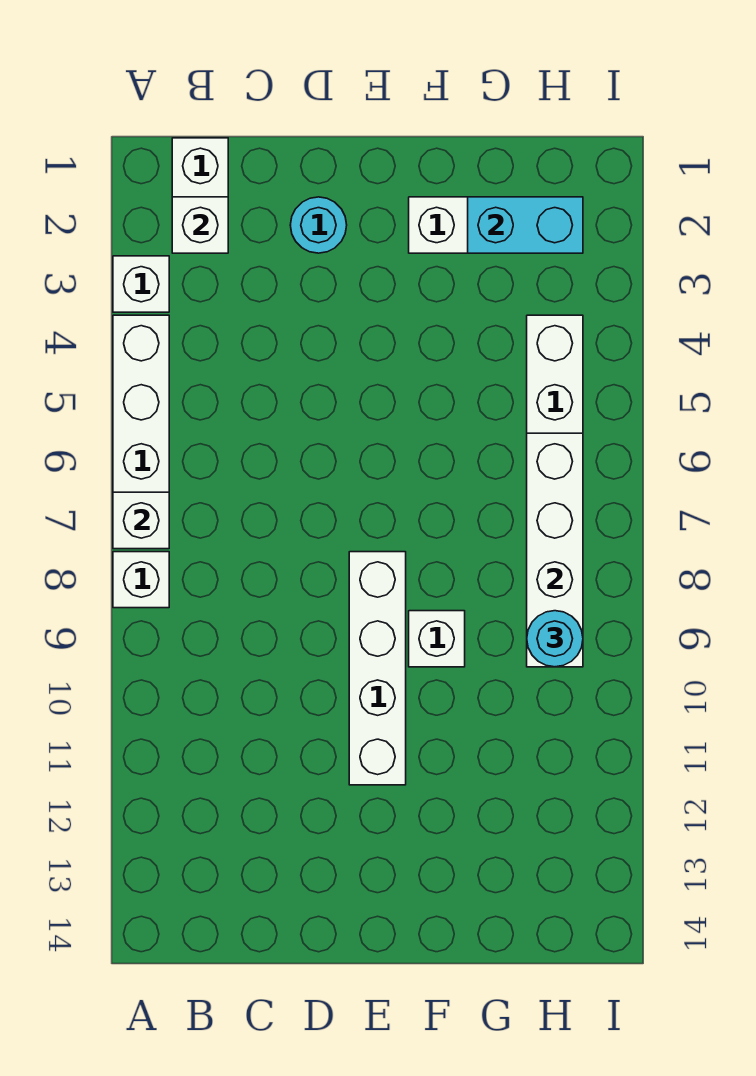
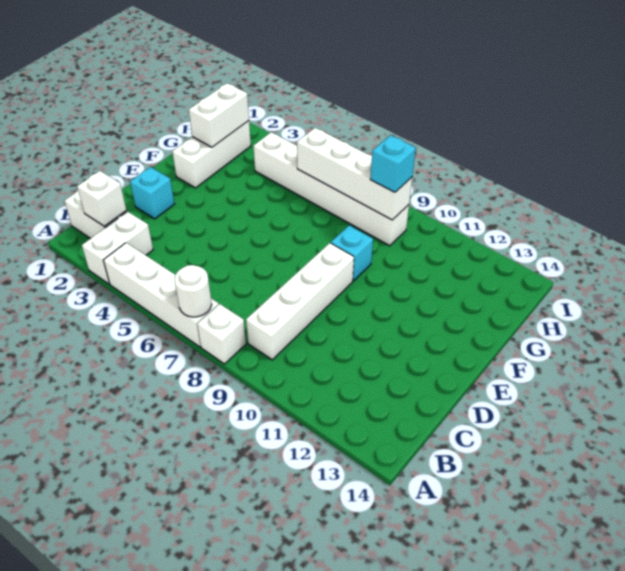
white 1x1 brick [113,256,169,312] -> white 1x2 brick [82,211,153,284]
white 1x1 brick [113,492,169,549] -> white 1x1 round brick [175,265,212,317]
cyan 1x1 round brick [290,197,347,253] -> cyan 1x1 brick [130,167,174,219]
white 1x4 brick [349,552,406,785] -> white 1x4 brick turned to [246,243,354,360]
white 1x1 brick [409,611,465,667] -> cyan 1x1 brick [331,225,373,281]
cyan 1x2 brick [468,197,583,253] -> white 1x2 brick [189,83,249,147]
cyan 1x1 round brick [527,611,583,667] -> cyan 1x1 brick [370,135,416,192]

